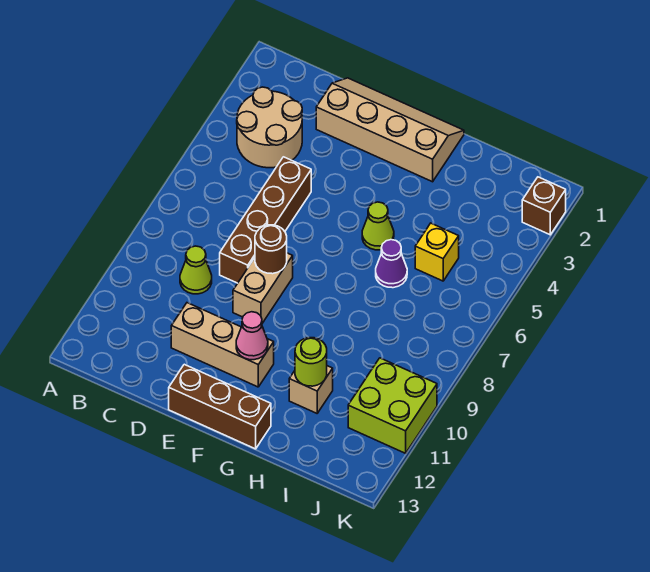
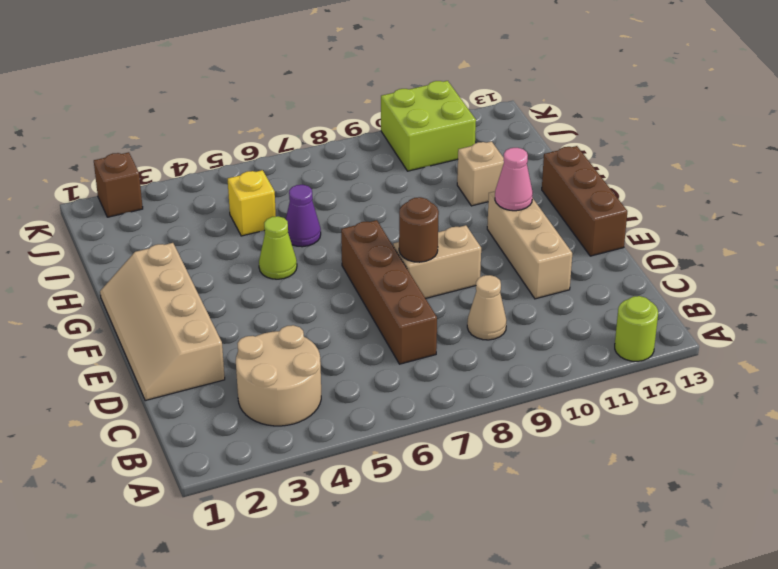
lime 1x1 cone [180,246,212,294] -> tan 1x1 cone [467,275,507,340]
brown 1x4 brick [220,157,311,283] -> brown 1x4 brick turned to [341,220,437,364]
lime 1x1 round brick [295,338,327,386] -> lime 1x1 round brick moved to [615,296,658,361]

